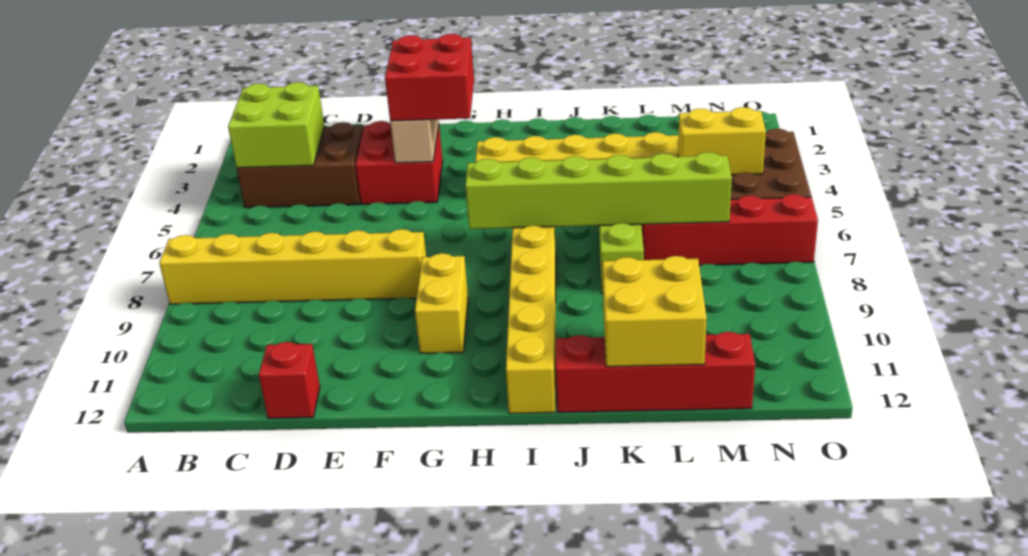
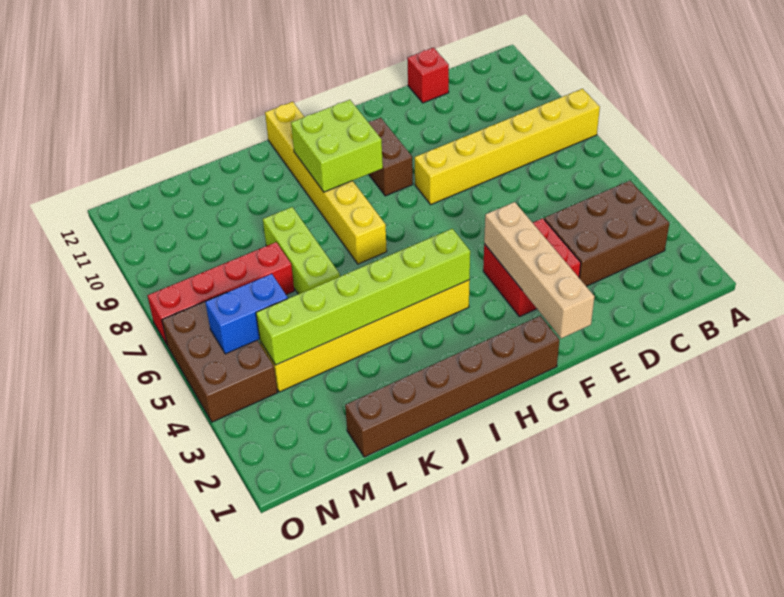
lime 2x2 brick [228,82,324,168] -> lime 2x2 brick moved to [291,100,383,192]
red 2x2 brick [385,34,474,121] -> none
none -> brown 1x6 brick [345,316,559,457]
yellow 1x2 brick [415,253,468,353] -> brown 1x2 brick [368,118,413,196]
lime 1x6 brick [465,152,732,229] -> lime 1x6 brick moved to [256,229,470,365]
red 1x4 brick [556,332,755,413] -> none
yellow 2x2 brick [603,256,707,367] -> none
yellow 1x2 brick [678,107,766,175] -> blue 1x2 brick [205,274,288,354]

